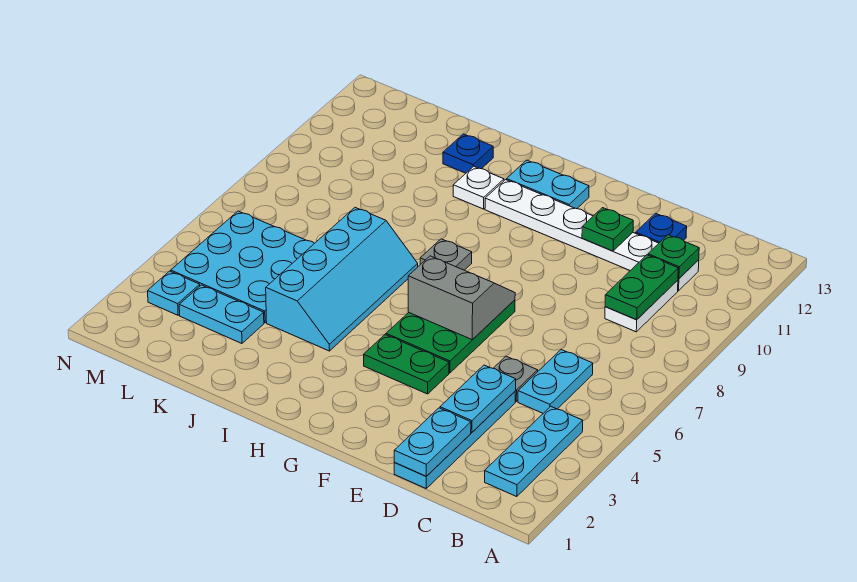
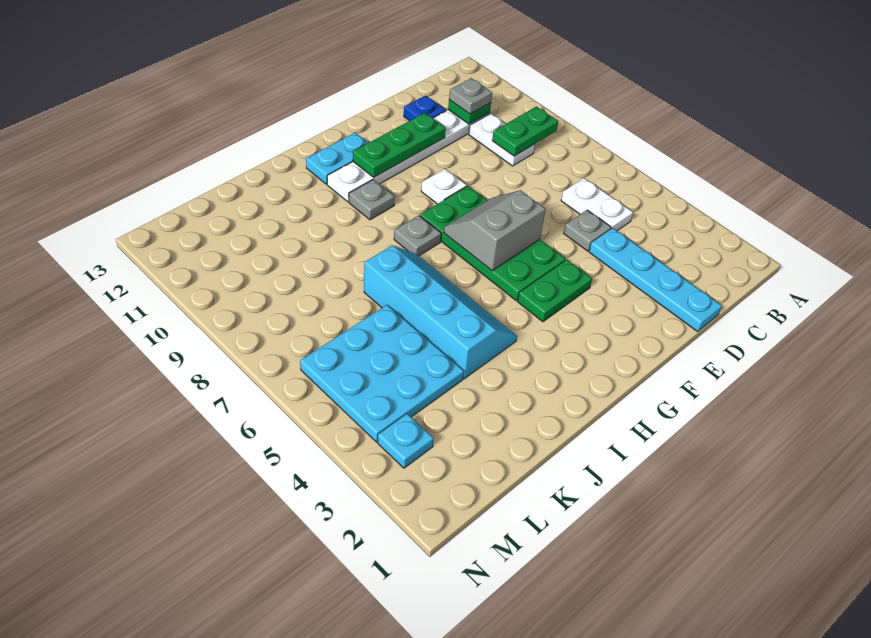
cyan 1x3 plate [485,406,583,496] -> none
cyan 1x2 plate [518,350,593,413] -> white 1x2 plate [561,178,633,231]
green 1x2 plate [605,255,678,320] -> green 1x2 plate turned to [492,107,558,156]
none -> grey 1x1 plate [449,78,492,114]
cyan 1x2 plate [394,408,471,476] -> none
cyan 1x2 plate [440,365,516,433] -> none
green 1x1 plate [582,208,633,251] -> green 1x3 plate [353,113,446,177]
green 2x3 plate [386,300,515,373] -> green 2x4 plate [420,186,566,301]
none -> grey 1x1 plate [349,180,395,220]
white 1x1 plate [453,166,504,209] -> white 1x1 plate moved to [421,169,467,204]
blue 1x1 plate [443,134,493,173] -> none
cyan 1x2 plate [179,285,264,343] -> none

